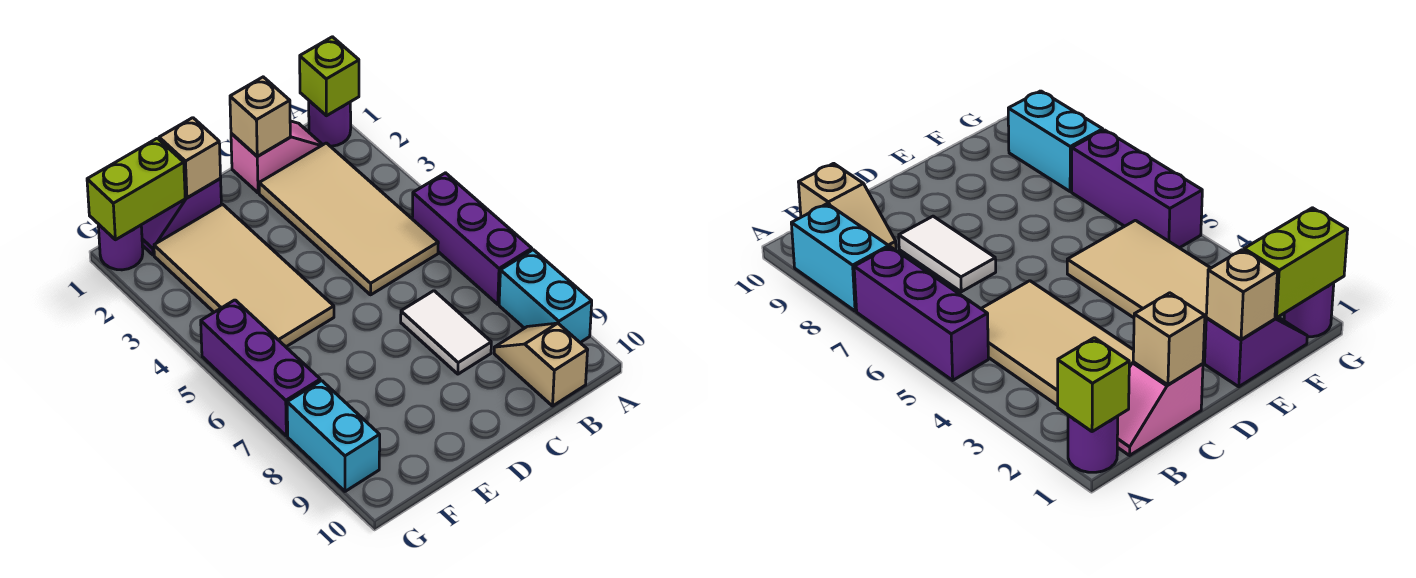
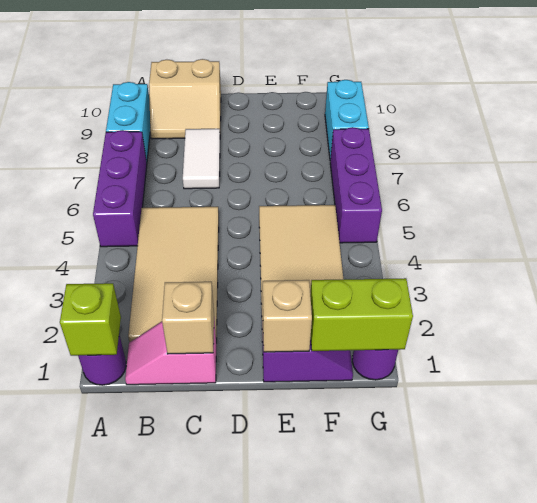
tan 1x2 slope [494,323,588,406] -> tan 2x2 slope [149,59,221,139]

